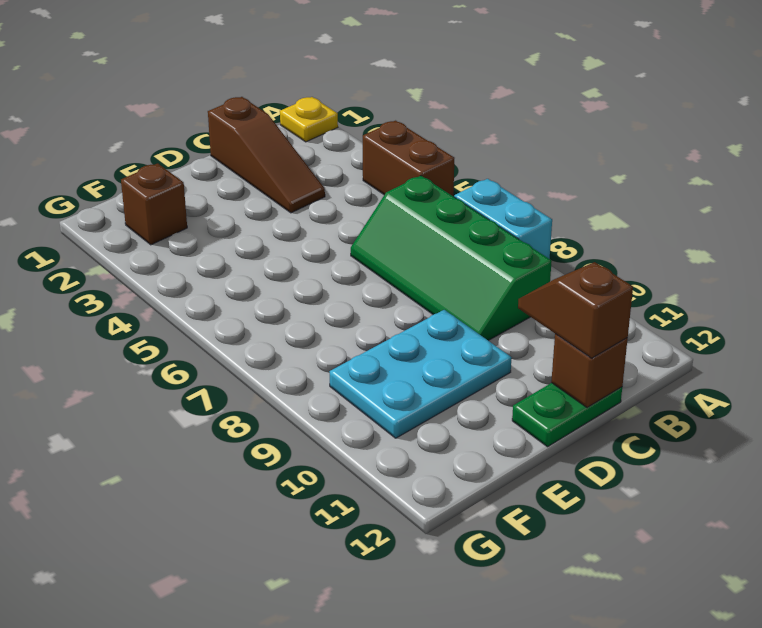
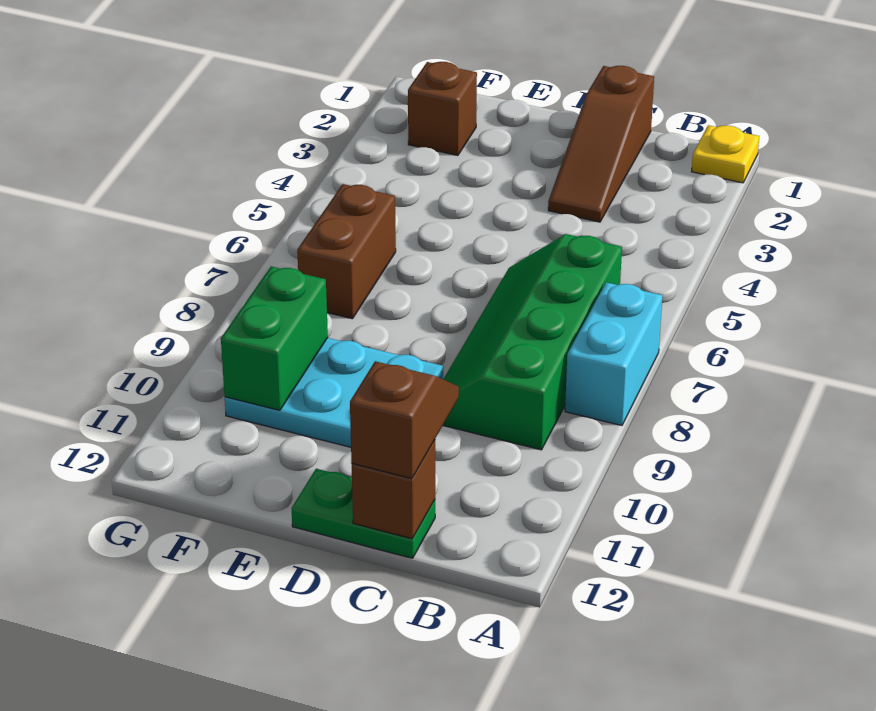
brown 1x2 brick [363,121,454,196] -> brown 1x2 brick moved to [297,184,396,319]
none -> green 1x2 brick [221,266,328,410]

